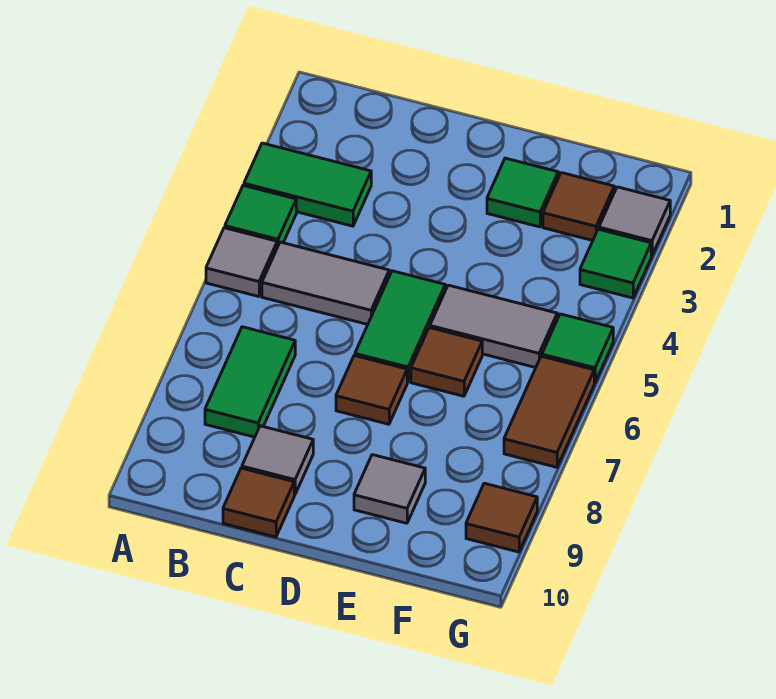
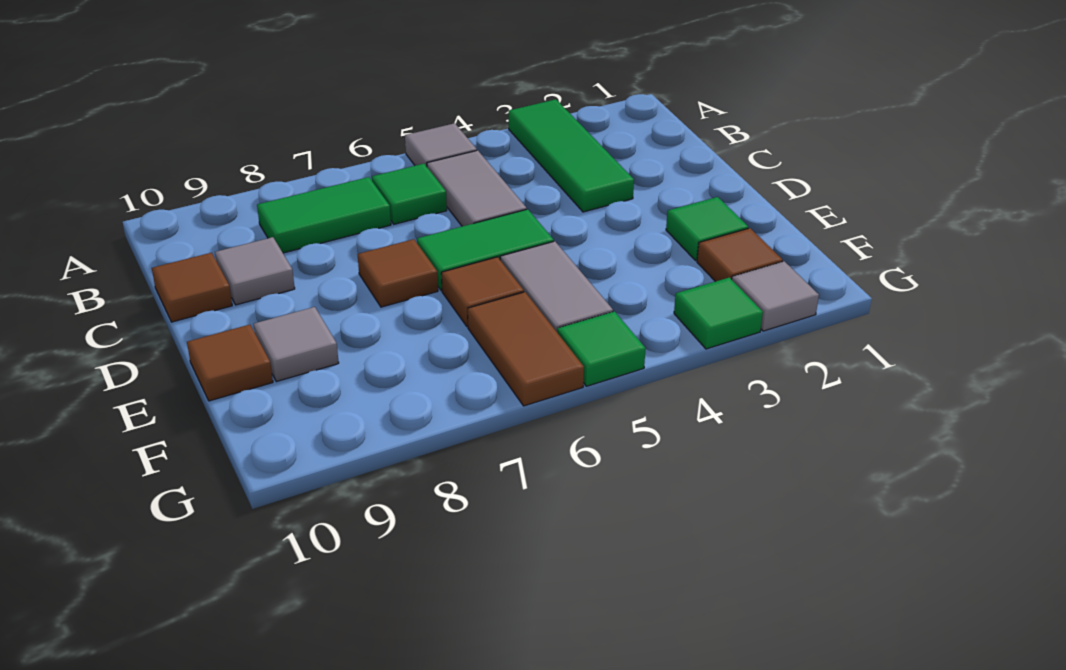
green 1x2 tile [244,143,371,226] -> green 1x3 tile [509,99,634,212]
green 1x1 tile [225,185,296,247] -> green 1x1 tile moved to [372,164,447,224]
brown 1x2 tile [504,356,594,467] -> brown 1x2 tile turned to [468,292,584,406]
brown 1x1 tile [466,483,537,552] -> brown 1x1 tile moved to [187,325,273,401]

